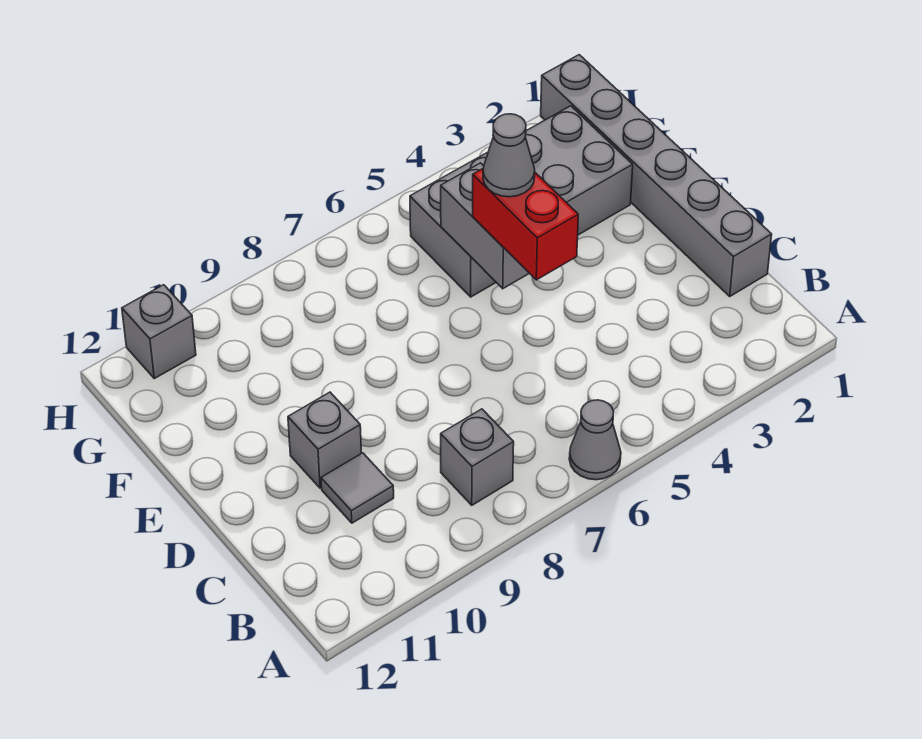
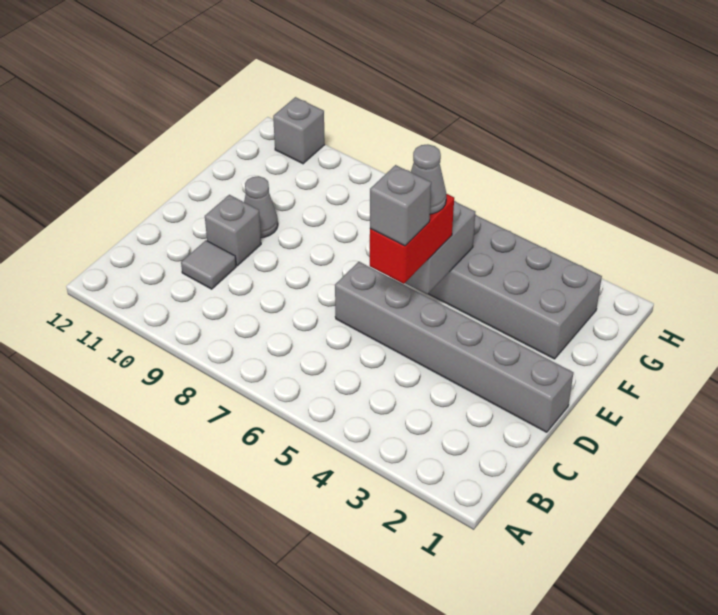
grey 1x1 cone [569,400,621,480] -> grey 1x1 cone moved to [244,176,278,238]
grey 1x1 brick [441,409,514,505] -> grey 1x1 brick moved to [370,165,431,246]
grey 1x6 brick [541,55,772,296] -> grey 1x6 brick turned to [335,262,573,432]

